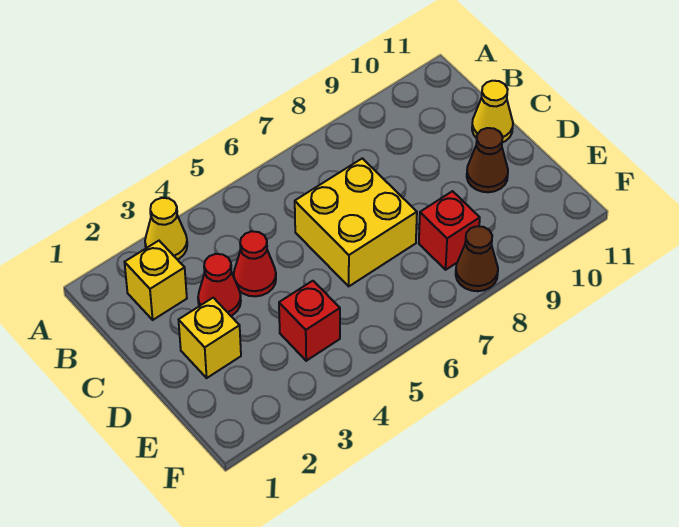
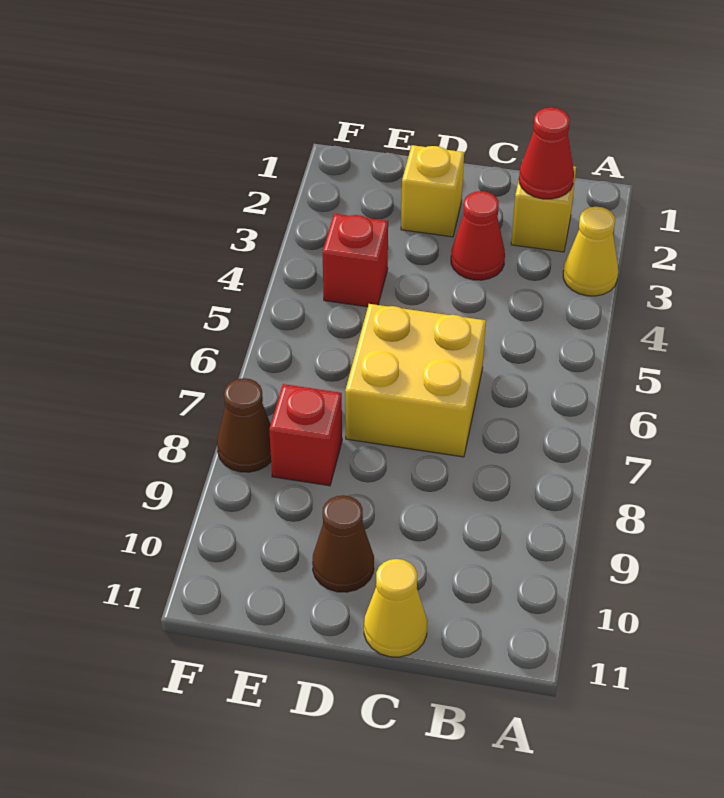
red 1x1 cone [234,231,276,296] -> red 1x1 cone moved to [519,108,574,199]

